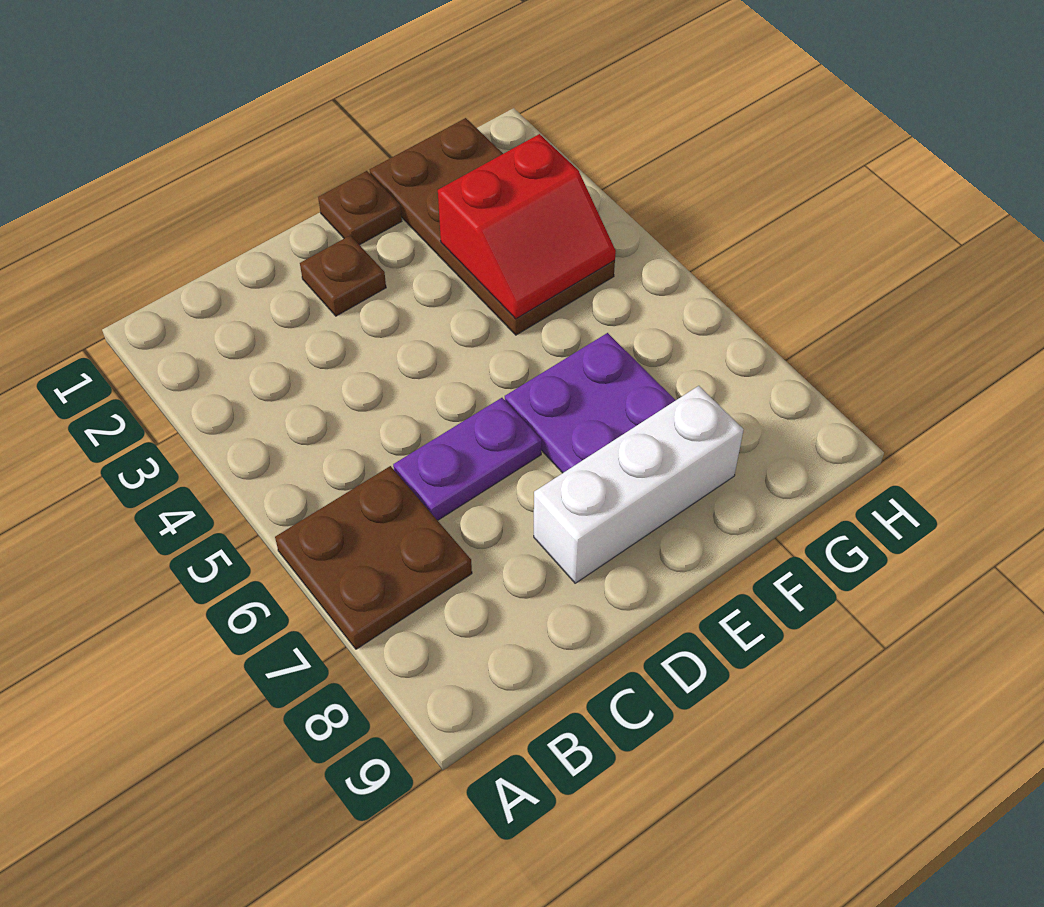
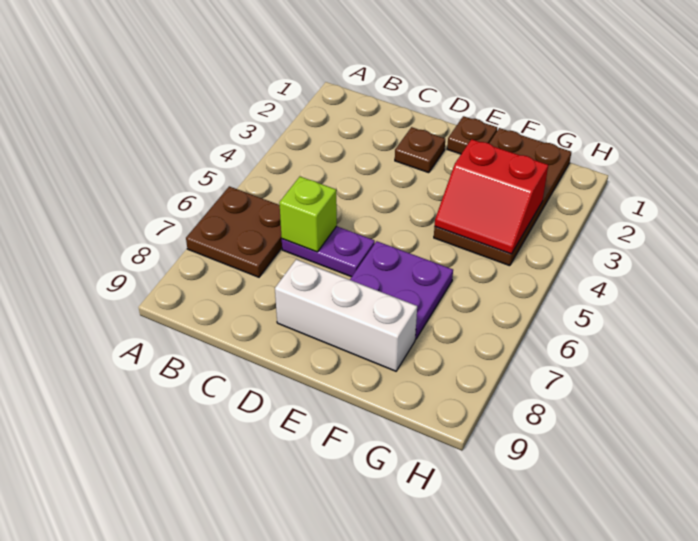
none -> lime 1x1 brick [279,177,337,252]

